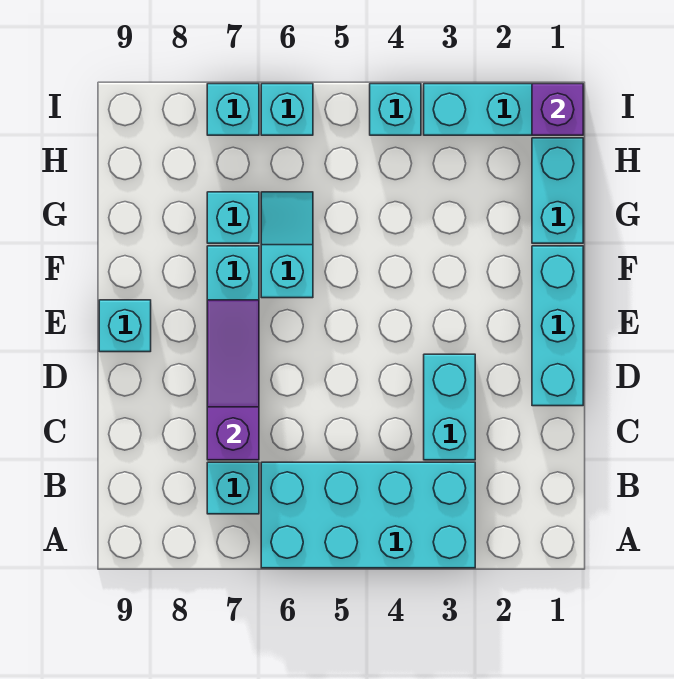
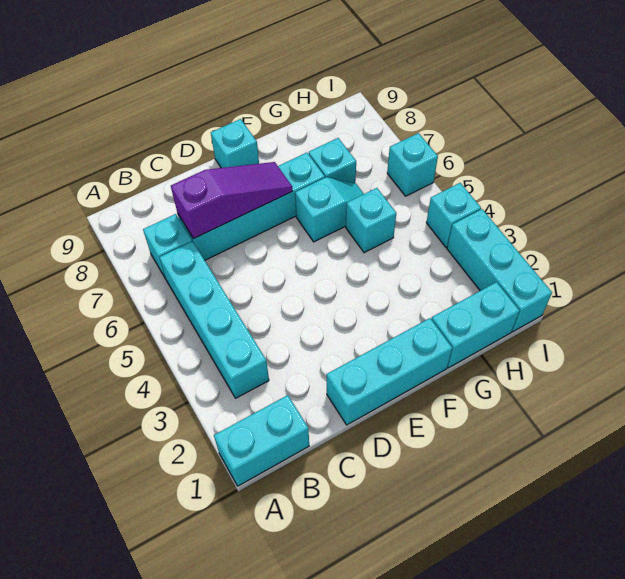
cyan 2x4 brick [261,462,475,568] -> cyan 1x4 brick [159,241,269,398]
cyan 1x2 brick [424,354,475,460] -> cyan 1x2 brick moved to [214,395,309,486]
purple 1x1 brick [532,84,583,135] -> none
cyan 1x1 brick [207,84,259,135] -> cyan 1x1 brick moved to [346,188,396,253]

